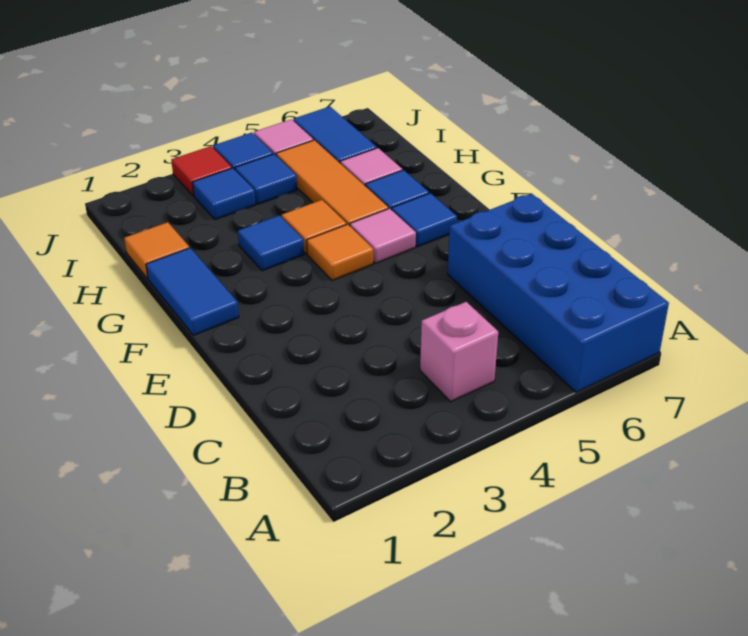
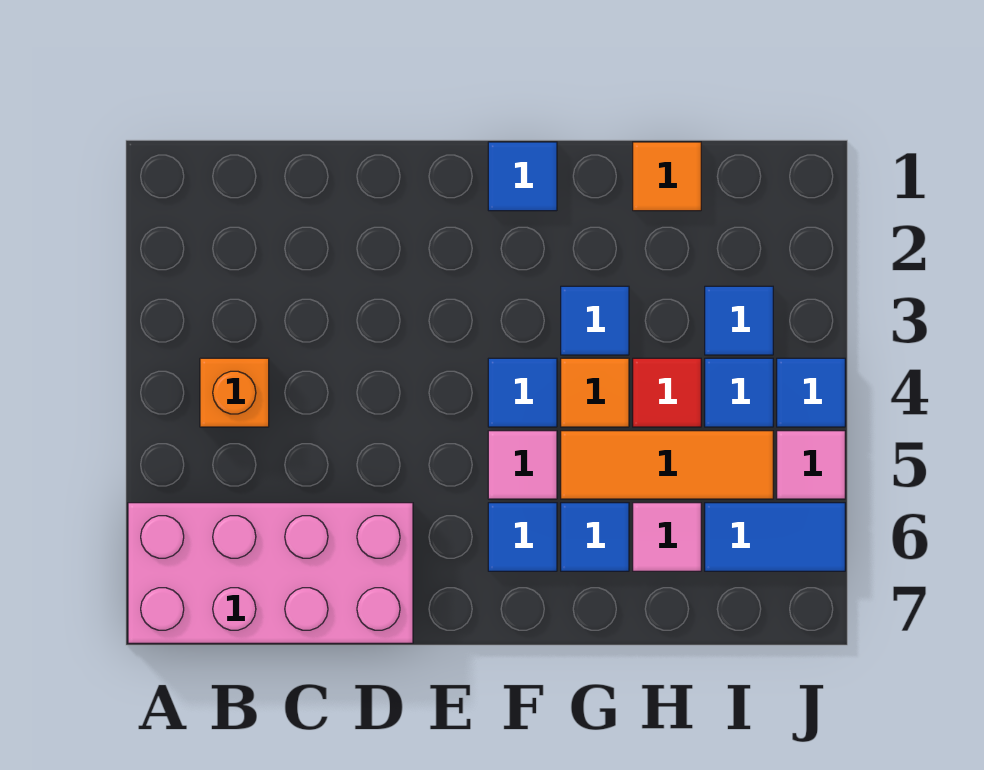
blue 2x4 brick [448,194,669,392] -> pink 2x4 brick [128,503,413,643]
pink 1x1 brick [420,302,498,401] -> orange 1x1 brick [200,358,269,427]
blue 1x2 tile [146,248,239,335] -> blue 1x1 tile [488,142,557,211]
orange 1x1 tile [307,224,373,280] -> blue 1x1 tile [488,358,557,427]
red 1x1 tile [171,146,232,196] -> red 1x1 tile moved to [633,358,701,427]

